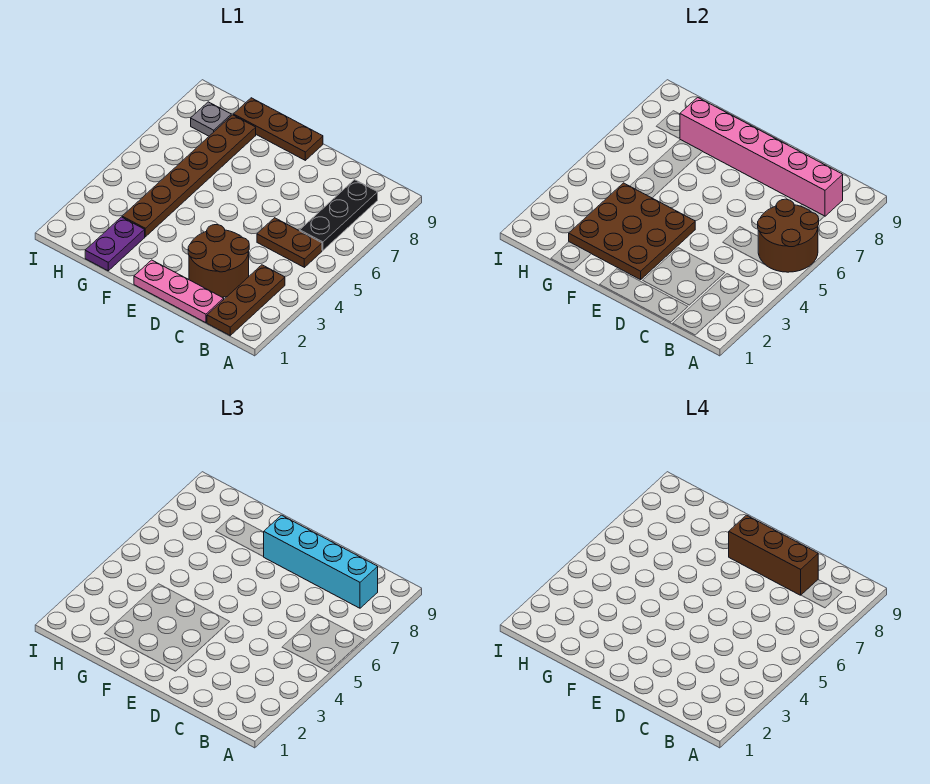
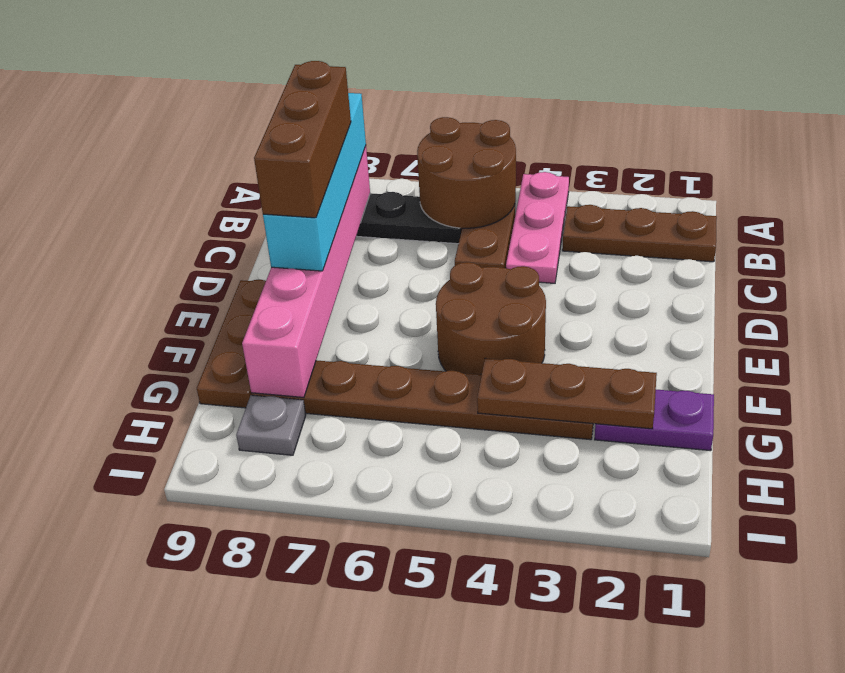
pink 1x3 plate [134,260,224,323] -> pink 1x3 plate moved to [506,172,569,283]
brown 2x2 round brick [188,225,249,297] -> brown 2x2 round brick moved to [436,262,546,375]
brown 3x3 plate [569,183,695,280] -> brown 1x3 plate [477,358,657,429]

